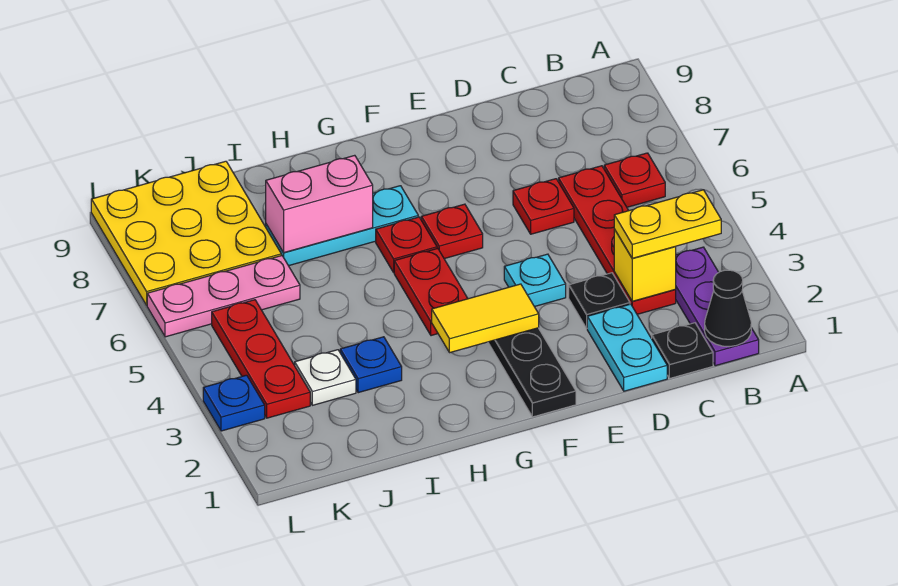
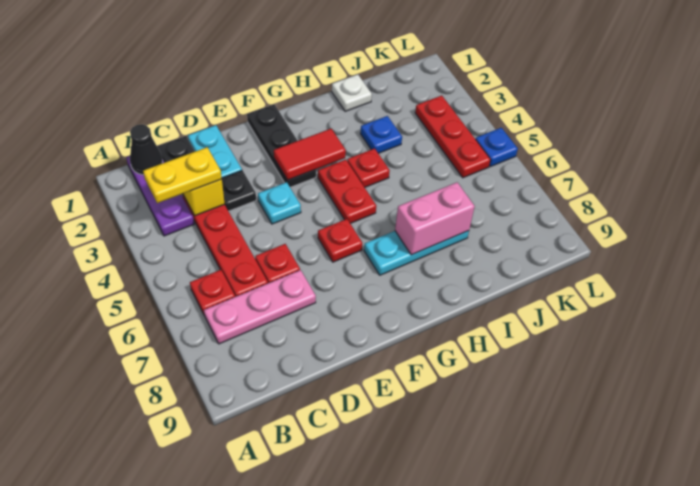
yellow 1x2 tile [432,284,539,353] -> red 1x2 tile [274,129,346,180]
red 1x1 plate [376,217,437,272] -> red 1x1 plate moved to [347,148,390,187]
white 1x1 plate [295,350,356,405] -> white 1x1 plate moved to [332,74,372,111]
pink 1x3 plate [147,255,300,337] -> pink 1x3 plate moved to [204,270,316,344]
yellow 3x3 plate [91,161,281,305] -> none
blue 1x1 plate [203,375,265,431] -> blue 1x1 plate moved to [476,128,518,167]

